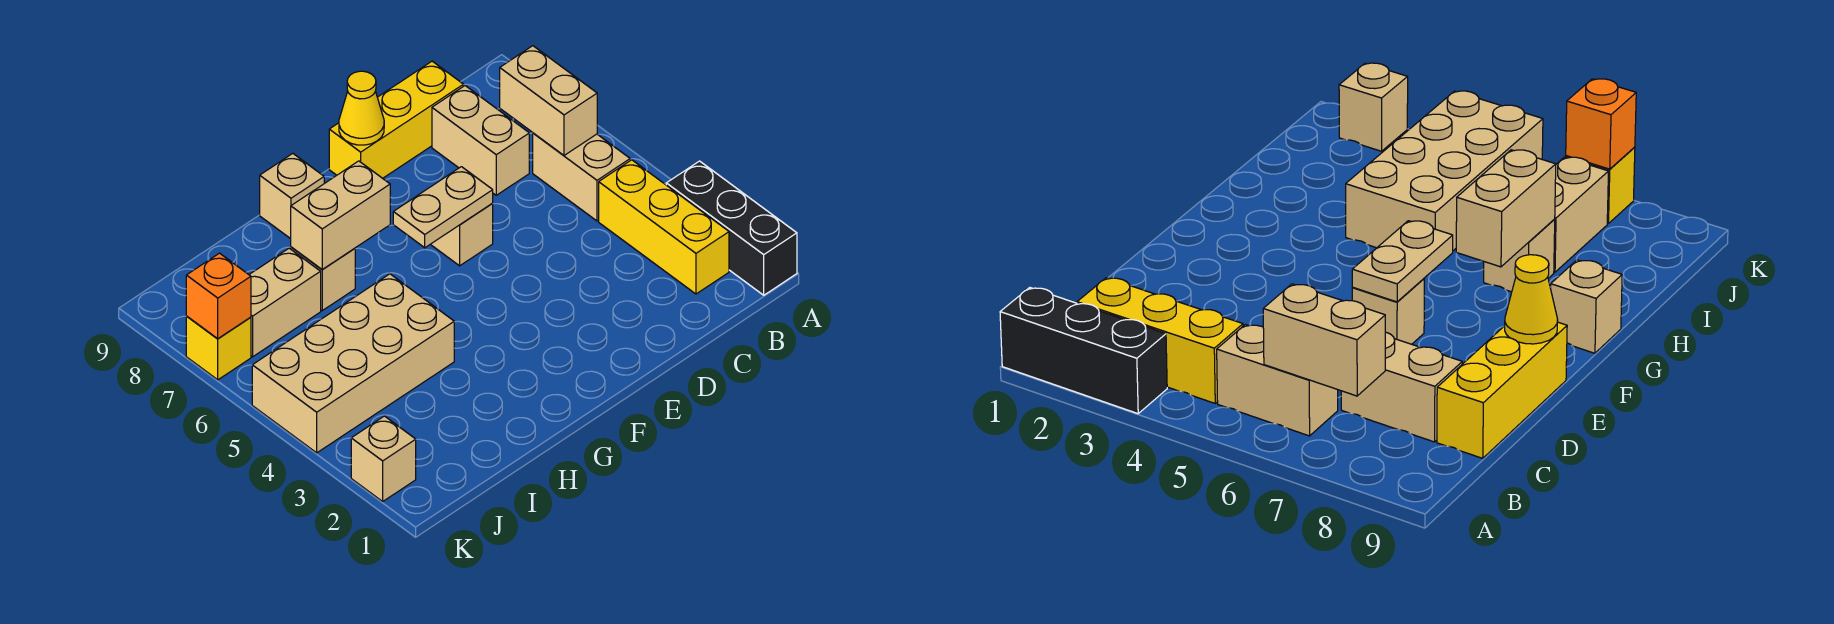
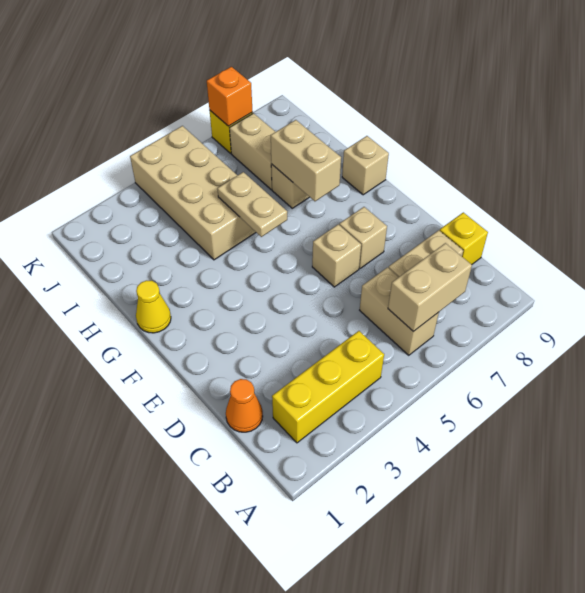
black 1x3 brick [666,161,797,295] -> none
tan 1x2 brick [533,133,630,221] -> tan 1x2 brick turned to [360,267,439,355]
none -> orange 1x1 cone [226,379,263,432]
yellow 1x3 brick [329,61,463,178] -> yellow 1x1 brick [440,212,488,265]
tan 1x2 plate [393,167,493,248] -> tan 1x2 plate moved to [217,172,287,237]
yellow 1x1 cone [339,71,384,145] -> yellow 1x1 cone moved to [136,280,171,333]
tan 1x1 brick [351,416,416,501] -> tan 1x1 brick moved to [339,207,387,269]

